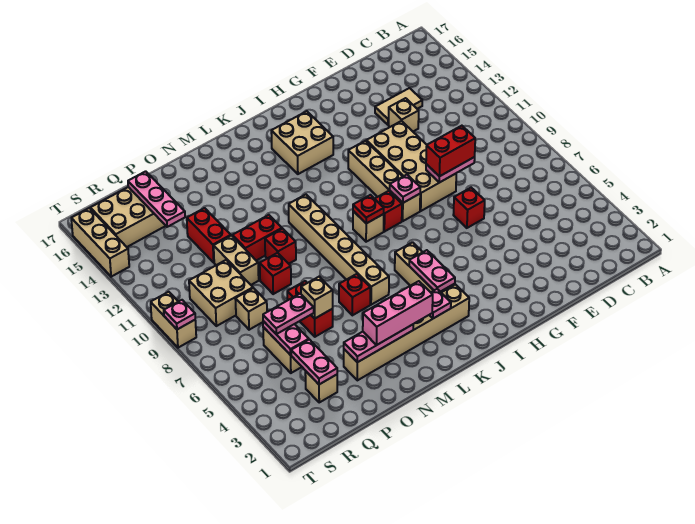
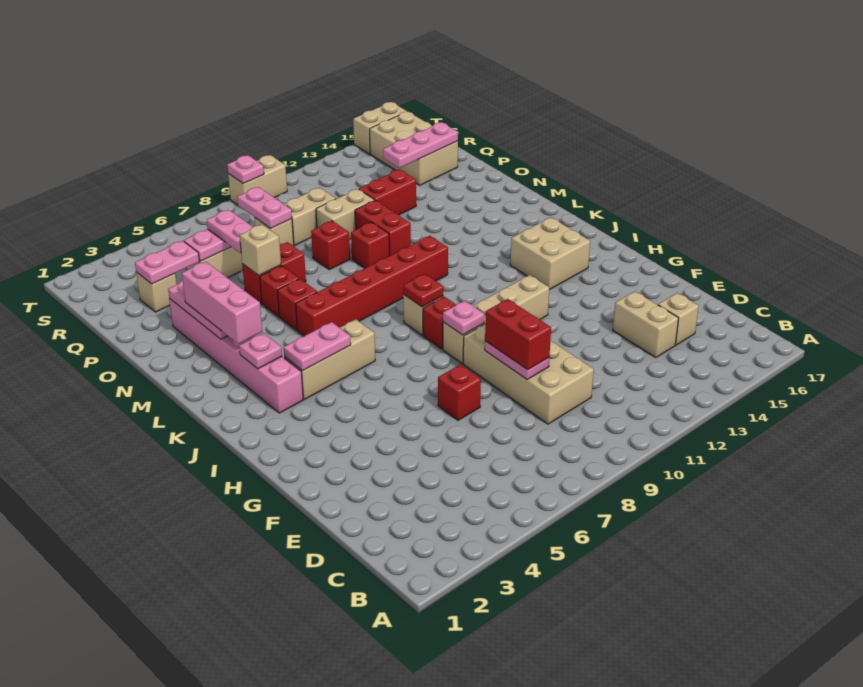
tan 1x2 tile [375,88,422,125] -> tan 1x2 brick [613,291,678,358]
tan 1x1 brick [388,98,419,131] -> tan 1x1 brick moved to [658,293,699,345]
tan 2x4 brick [366,121,456,211] -> tan 2x4 brick turned to [463,325,594,424]
tan 1x6 brick [344,285,469,380] -> pink 1x6 brick [169,299,303,413]
tan 1x6 brick [289,195,389,305] -> red 1x6 brick [296,236,448,336]
none -> red 1x1 brick [260,266,299,317]
none -> pink 1x2 plate [237,187,292,228]
tan 2x2 brick [189,260,253,326] -> tan 1x2 brick [284,188,336,245]
tan 1x3 brick [71,208,129,277] -> tan 1x2 brick [353,102,407,154]

